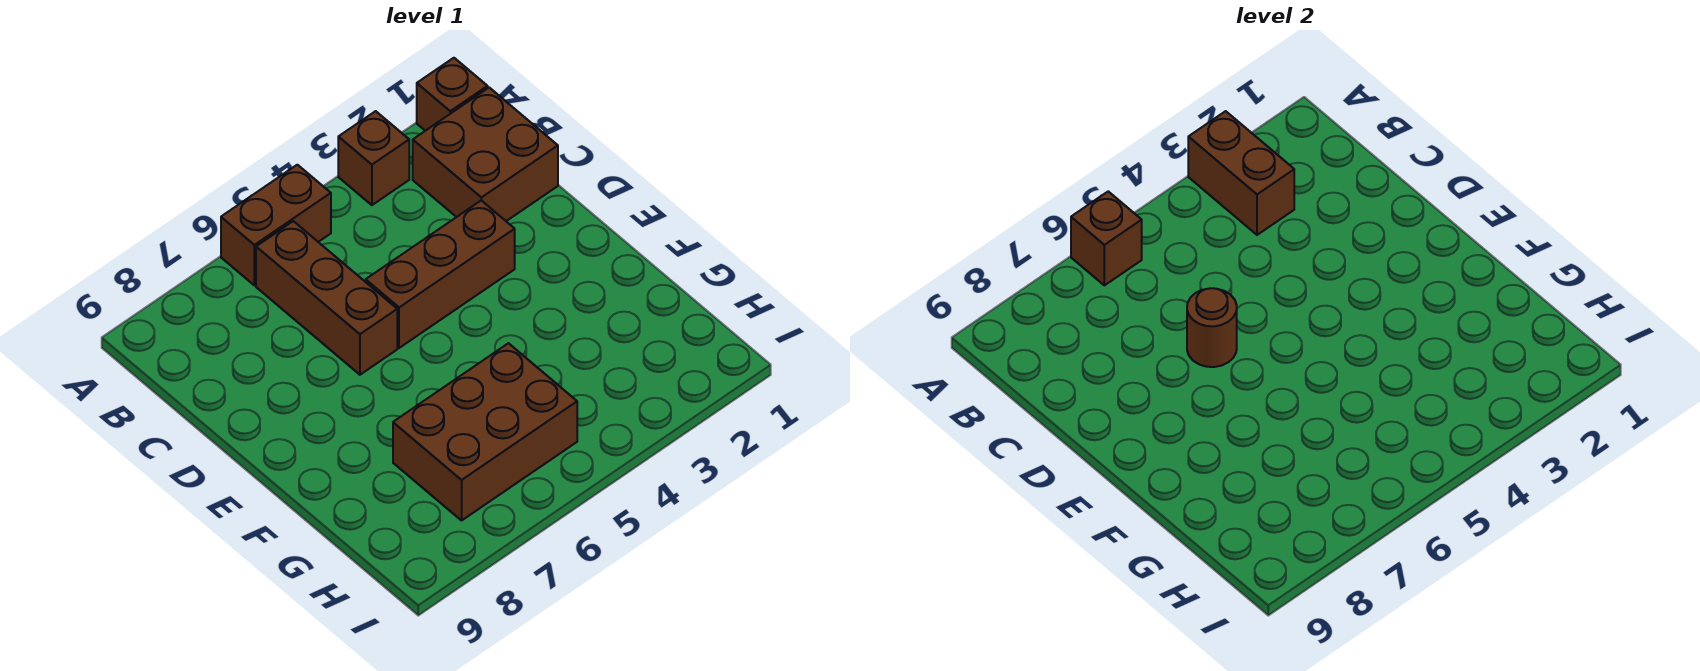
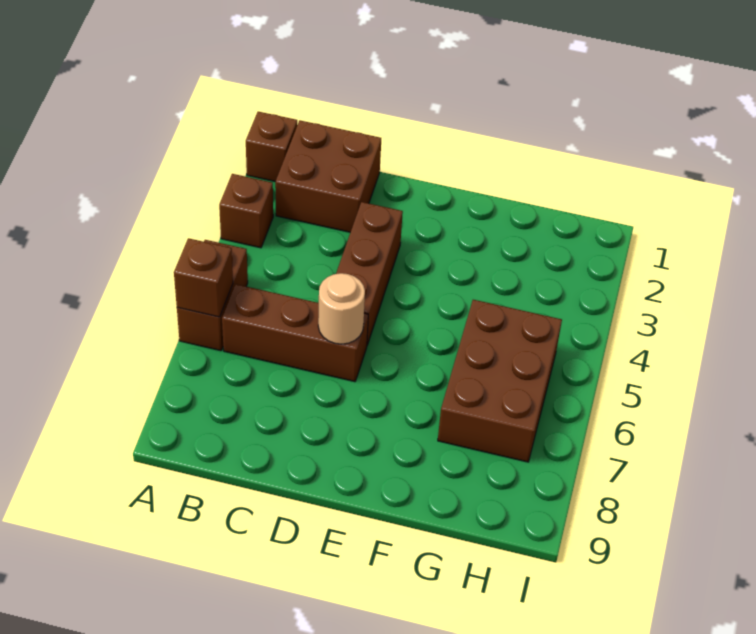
brown 1x2 brick [1188,111,1294,235] -> none
brown 1x1 round brick [1187,288,1237,367] -> tan 1x1 round brick [318,273,365,344]

